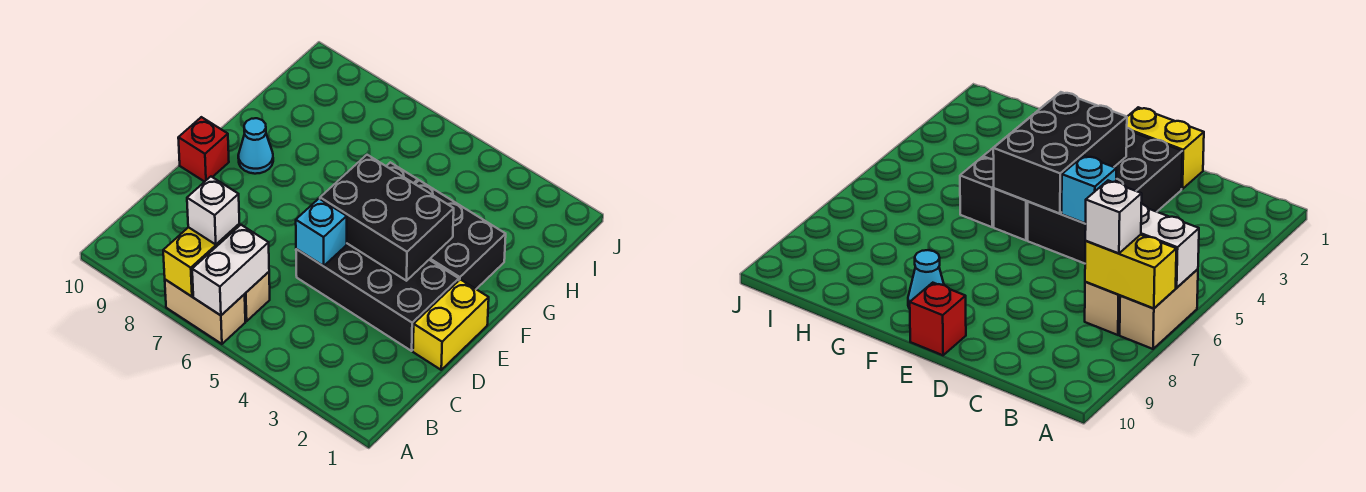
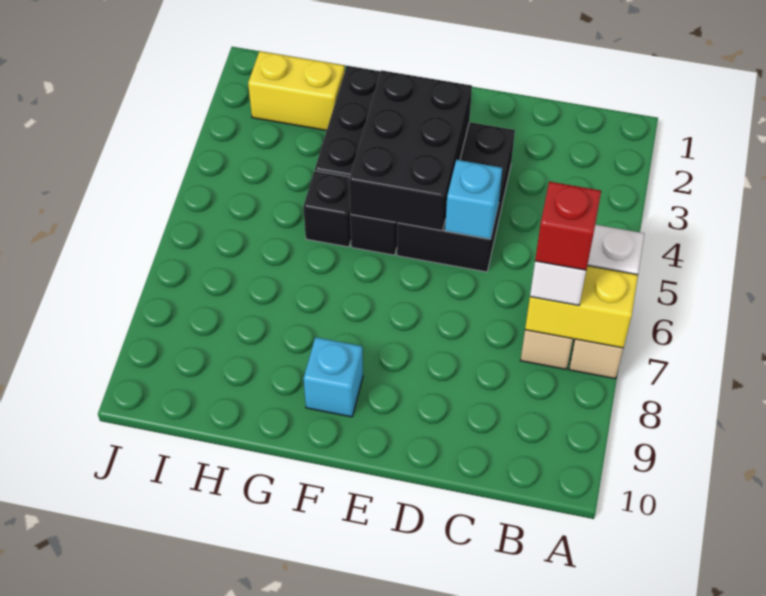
yellow 1x2 brick [413,279,489,370] -> yellow 1x2 brick moved to [248,51,345,131]
black 2x4 brick [296,244,459,351] -> black 2x3 brick [397,122,515,272]
red 1x1 brick [178,117,229,182] -> red 1x1 brick moved to [535,182,601,270]
cyan 1x1 cone [238,118,273,174] -> cyan 1x1 brick [303,337,363,417]

